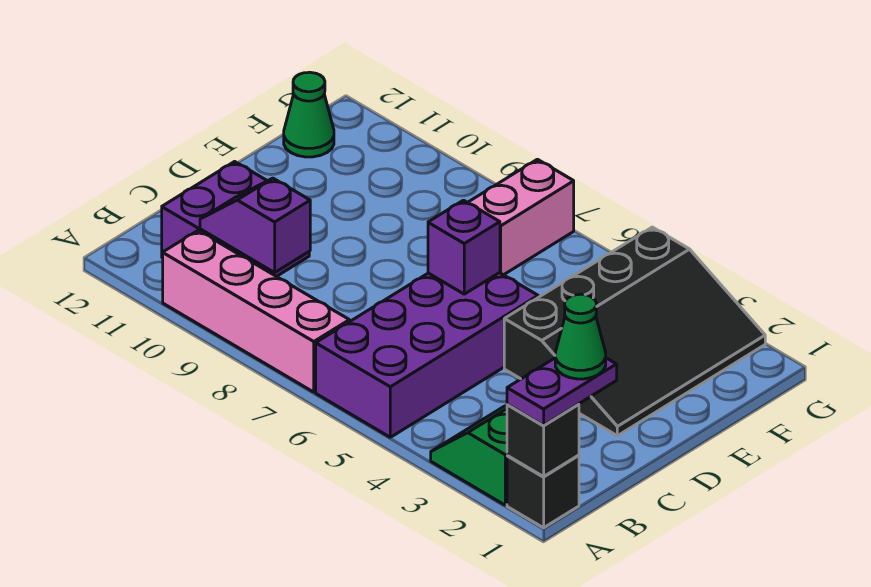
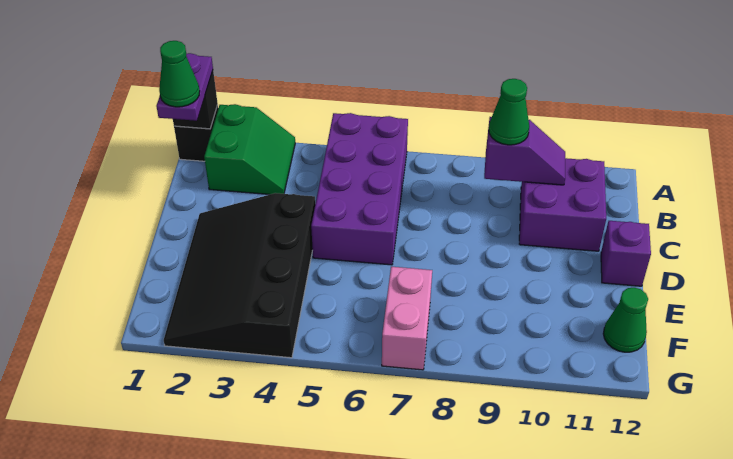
pink 1x4 brick [163,231,349,392] -> none
none -> green 1x1 cone [489,79,529,145]
purple 1x1 brick [428,200,500,294] -> purple 1x1 brick moved to [601,221,651,286]

